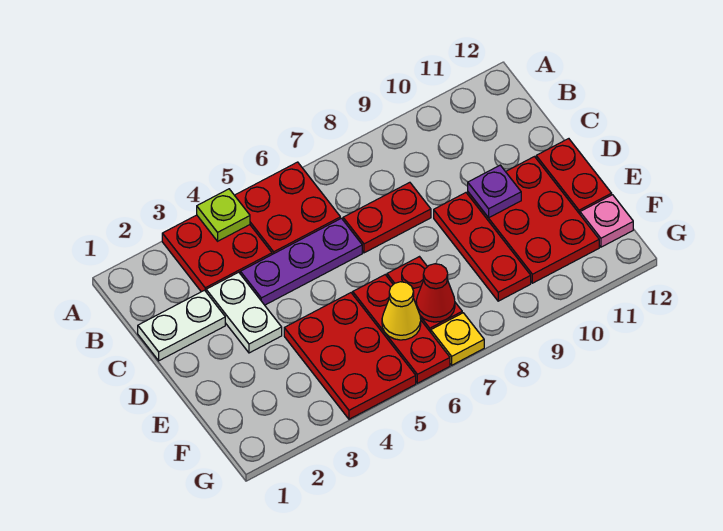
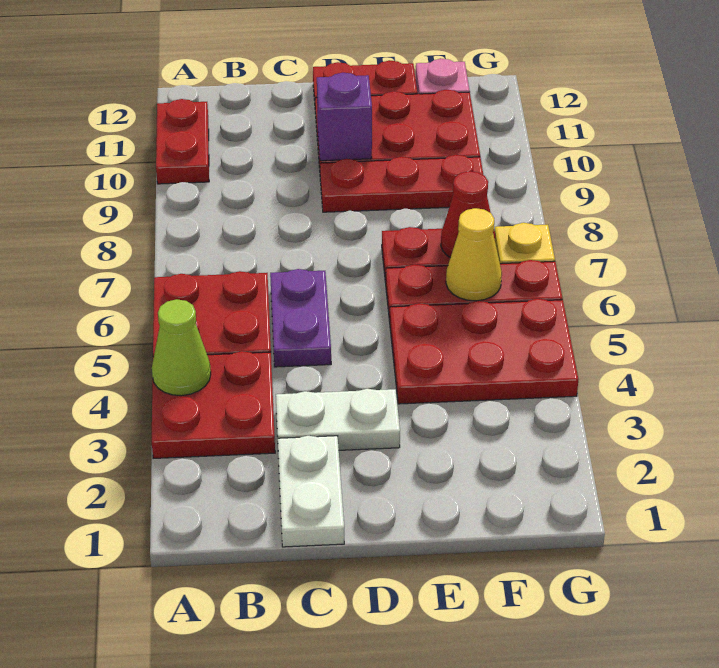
lime 1x1 plate [197,189,250,241] -> lime 1x1 cone [152,299,211,396]
purple 1x3 plate [240,218,362,305] -> purple 1x2 plate [270,269,331,367]
red 1x2 plate [343,182,431,253] -> red 1x2 plate moved to [156,99,209,184]
purple 1x1 plate [468,165,521,218] -> purple 1x1 brick [317,73,372,161]

